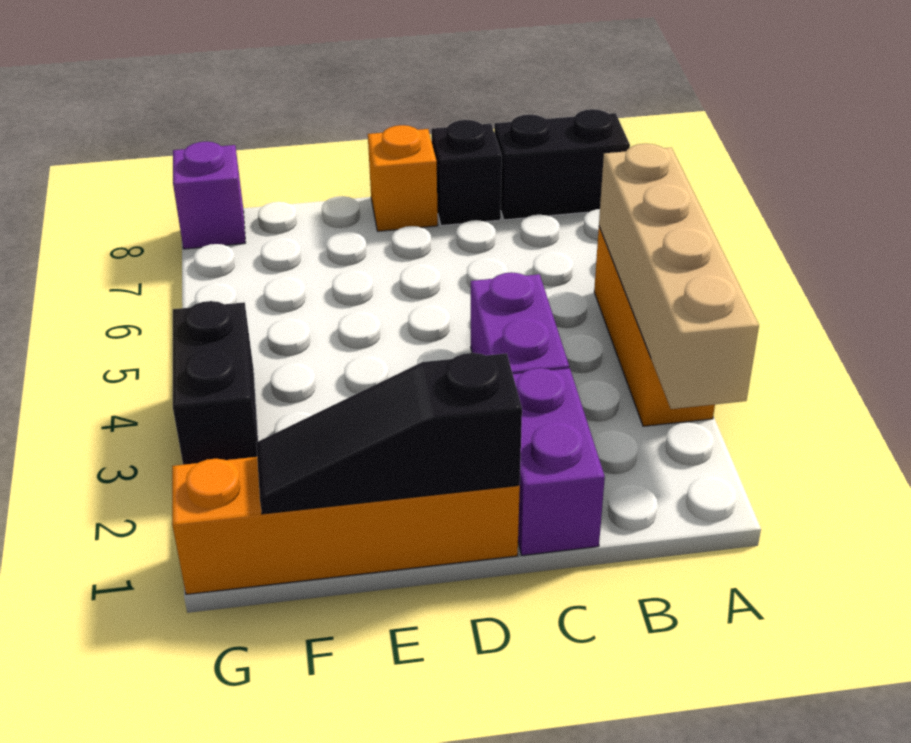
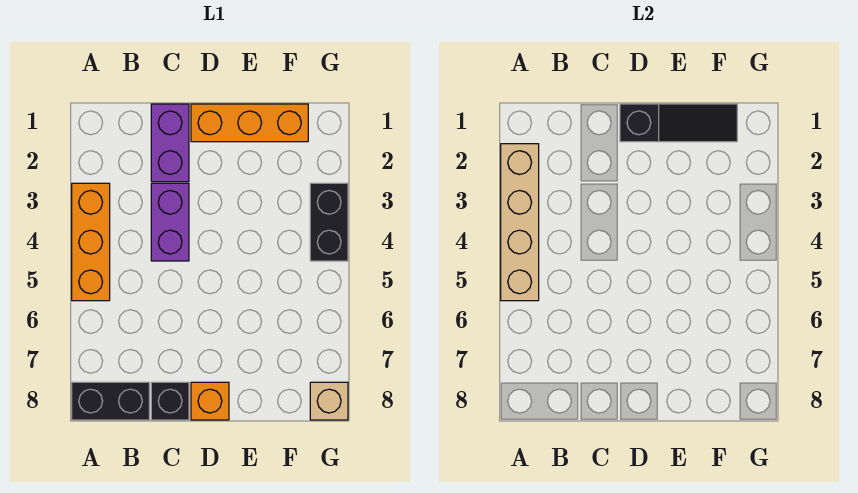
orange 1x4 brick [172,457,520,594] -> orange 1x3 brick [191,104,308,142]
purple 1x1 brick [173,142,245,249] -> tan 1x1 brick [310,382,348,420]

